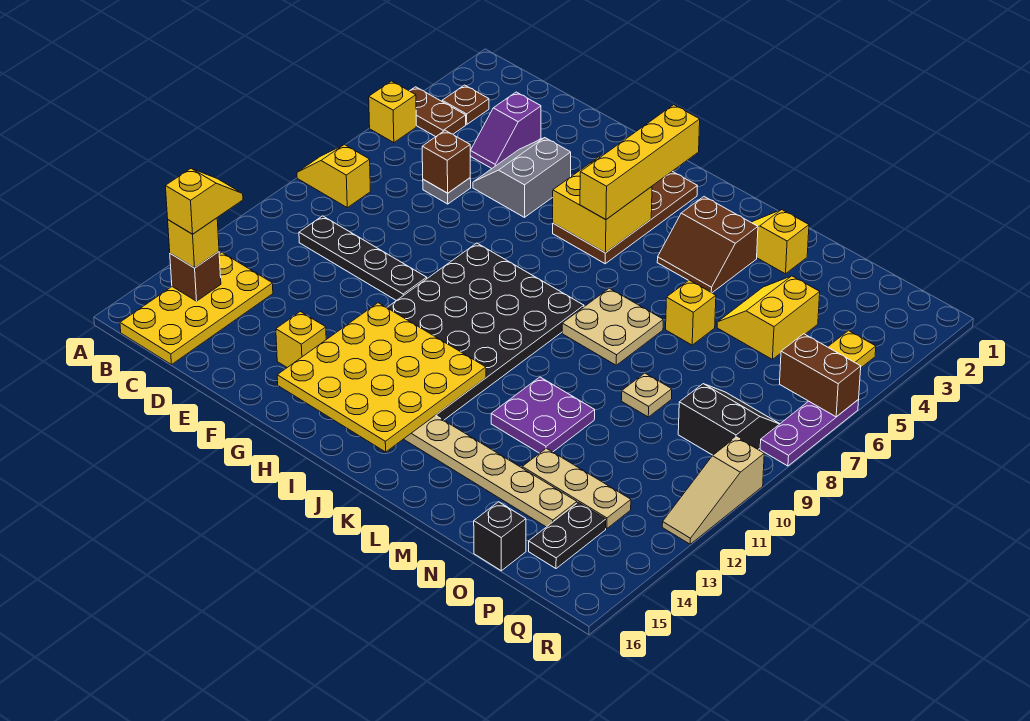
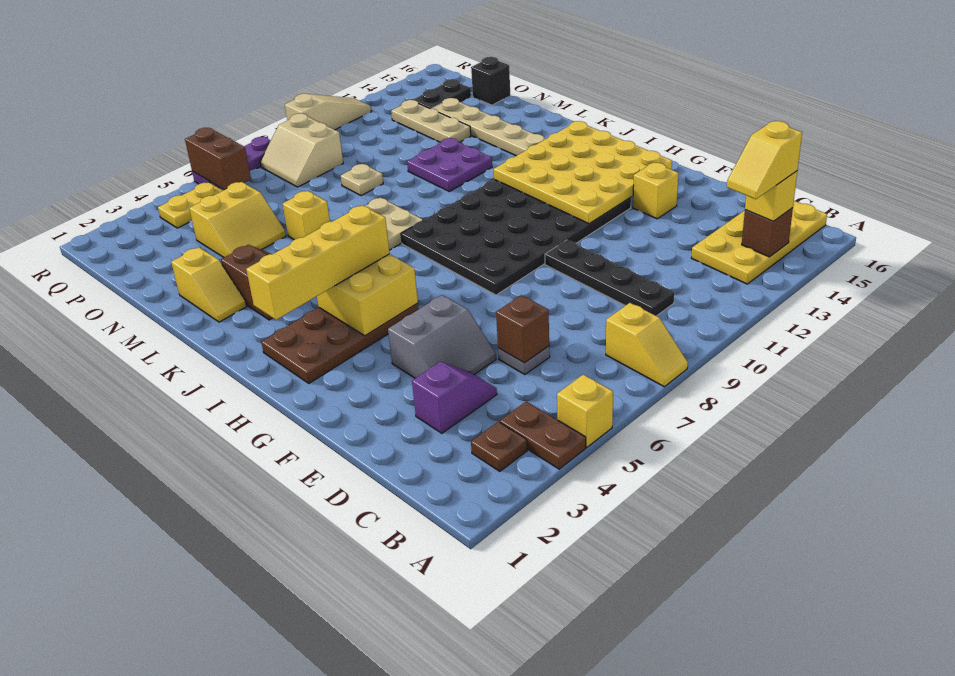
black 2x2 slope [678,384,779,455] -> tan 2x2 slope [260,113,343,187]

